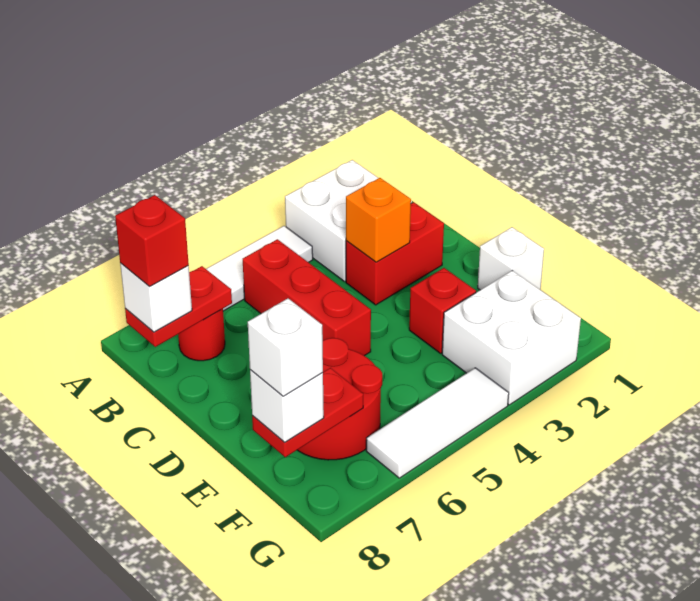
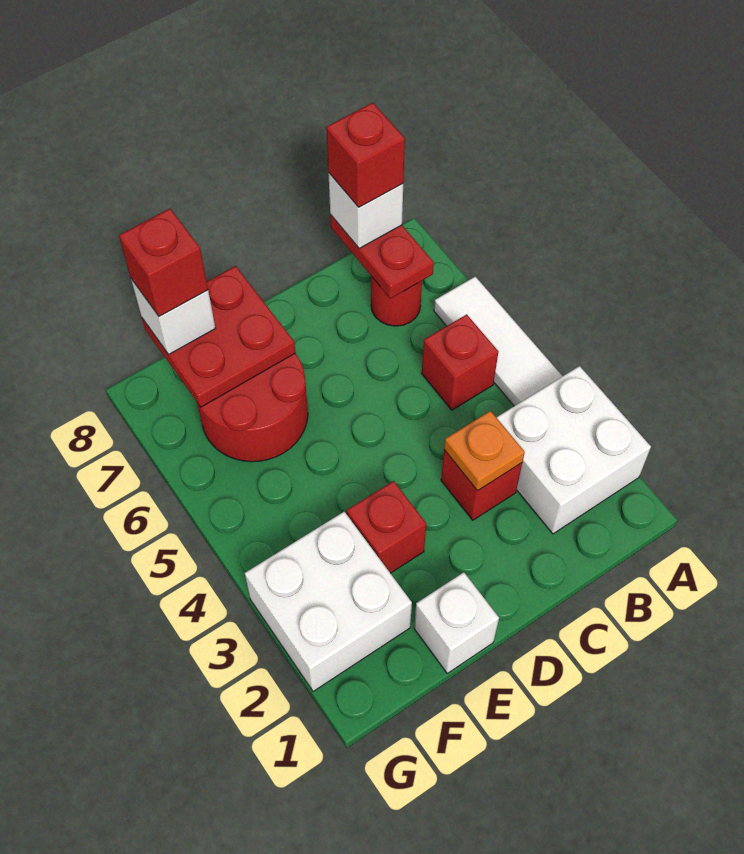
red 1x3 brick [243,239,371,356] -> red 1x1 brick [422,314,498,410]
red 1x2 brick [346,202,444,305] -> red 1x1 brick [441,450,522,520]
orange 1x1 brick [346,178,411,262] -> orange 1x1 plate [444,411,525,491]
red 1x2 plate [252,368,363,457] -> red 2x2 plate [142,266,295,407]
white 1x1 brick [248,298,323,396] -> red 1x1 brick [119,209,208,317]
white 1x3 tile [366,368,509,478] -> none

